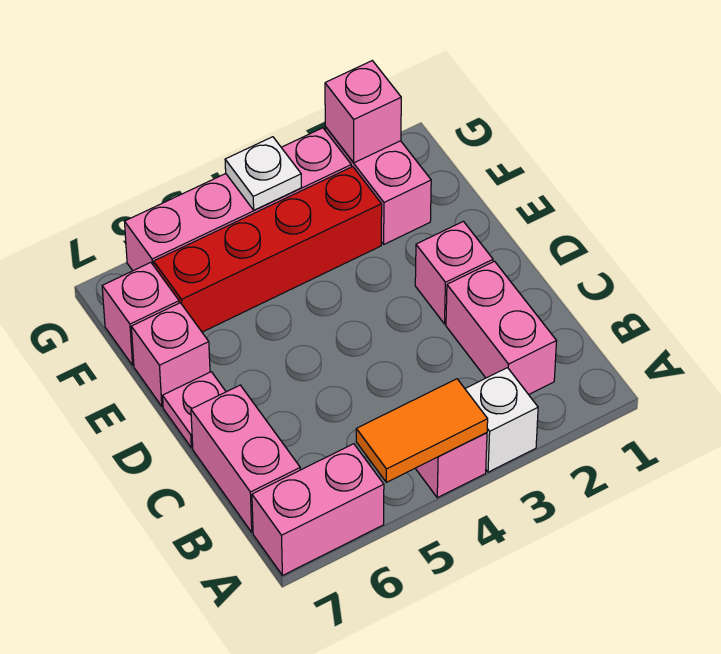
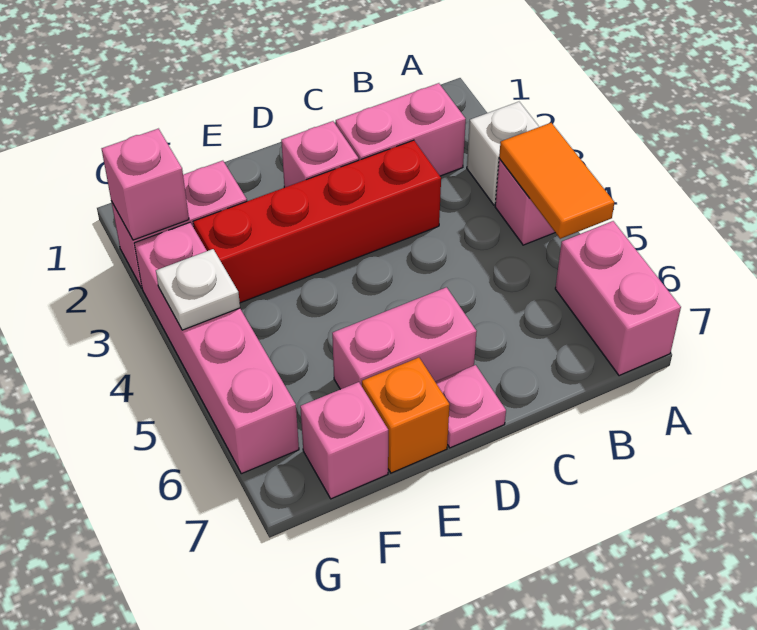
pink 1x2 brick [191,385,300,532] -> pink 1x2 brick moved to [332,287,477,389]
pink 1x1 brick [131,303,210,406] -> orange 1x1 brick [362,358,450,473]
red 1x4 brick [154,167,382,332] -> red 1x4 brick turned to [193,140,441,303]

